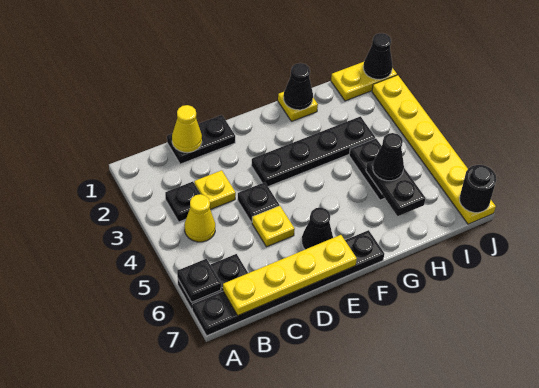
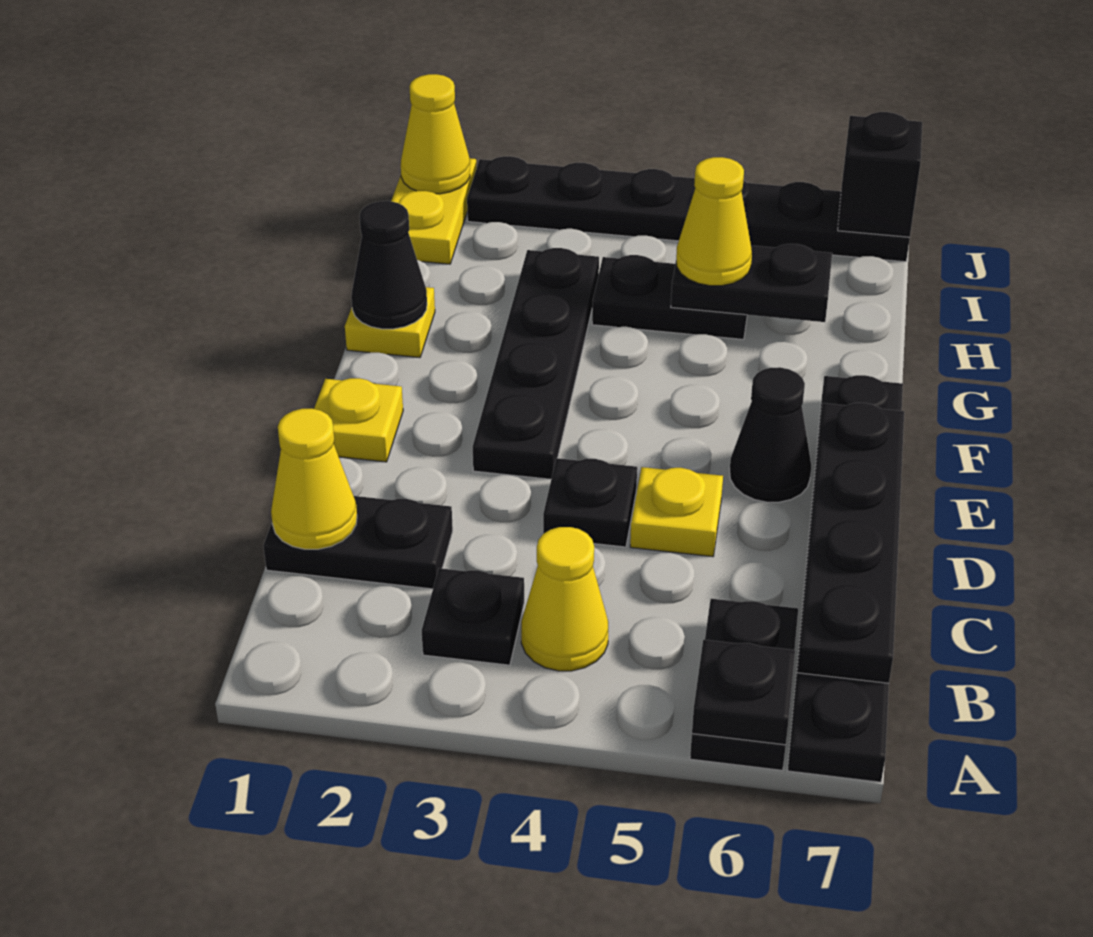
yellow 1x4 plate [223,235,357,315] -> black 1x4 plate [797,403,904,683]
black 1x2 plate [167,115,235,164] -> black 1x2 plate turned to [263,496,453,589]
yellow 1x1 plate [194,170,236,210] -> yellow 1x1 plate moved to [314,378,403,462]
black 1x1 cone [373,133,404,181] -> yellow 1x1 cone [676,157,752,286]
black 1x1 cone [363,33,393,79] -> yellow 1x1 cone [401,74,470,194]
yellow 1x6 plate [372,75,496,224] -> black 1x6 plate [467,156,910,262]
black 1x1 round brick [459,165,496,213] -> black 1x1 brick [838,112,922,237]

